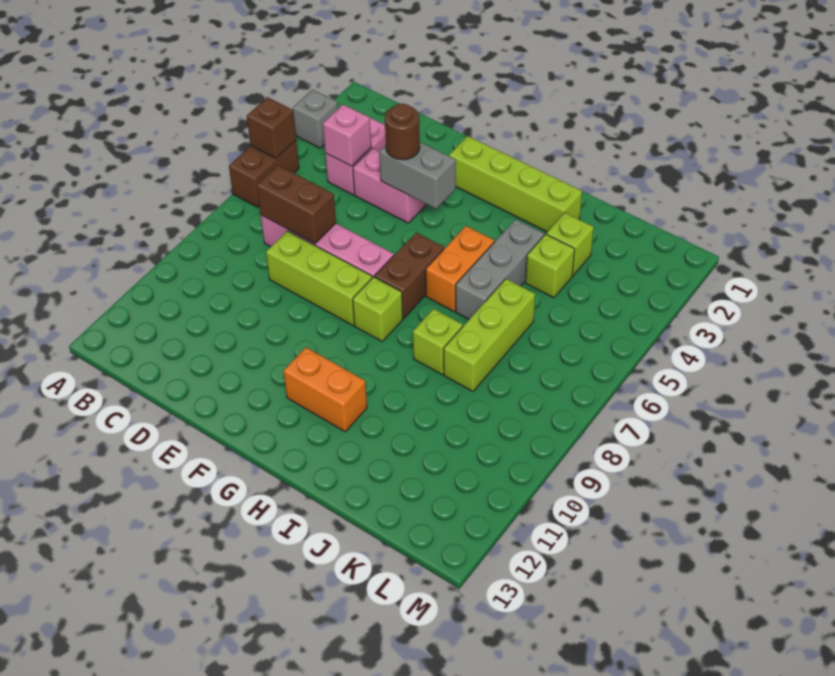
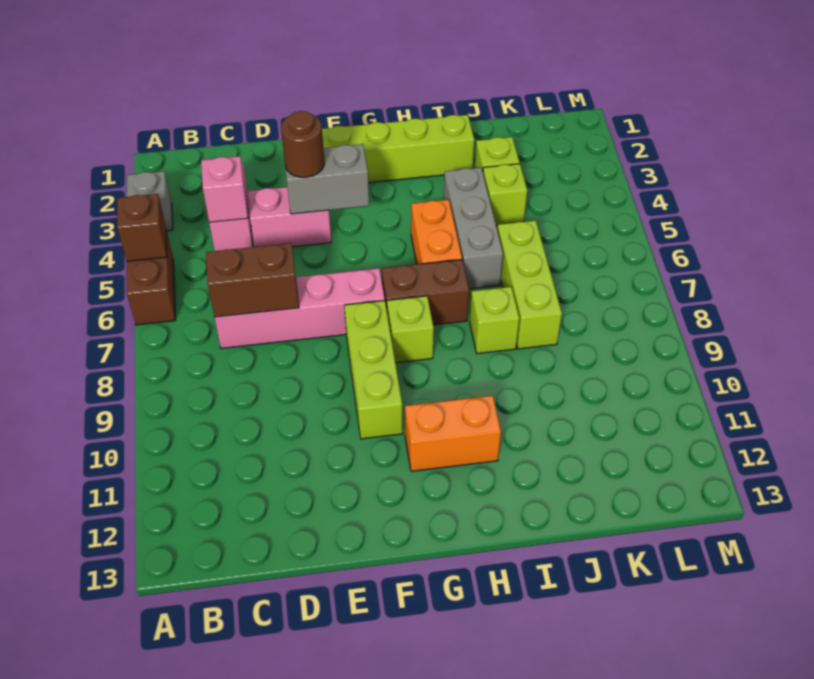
lime 1x3 brick [266,231,372,325] -> lime 1x3 brick turned to [344,301,403,439]
brown 1x2 brick [375,233,444,318] -> brown 1x2 brick turned to [382,260,469,325]

